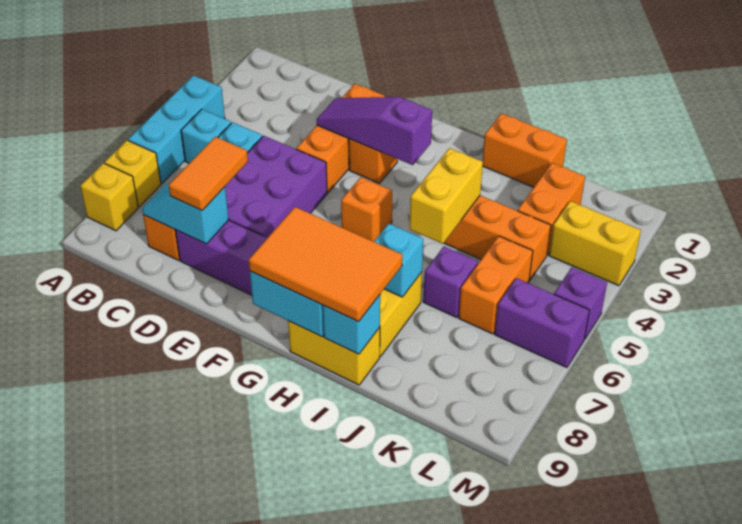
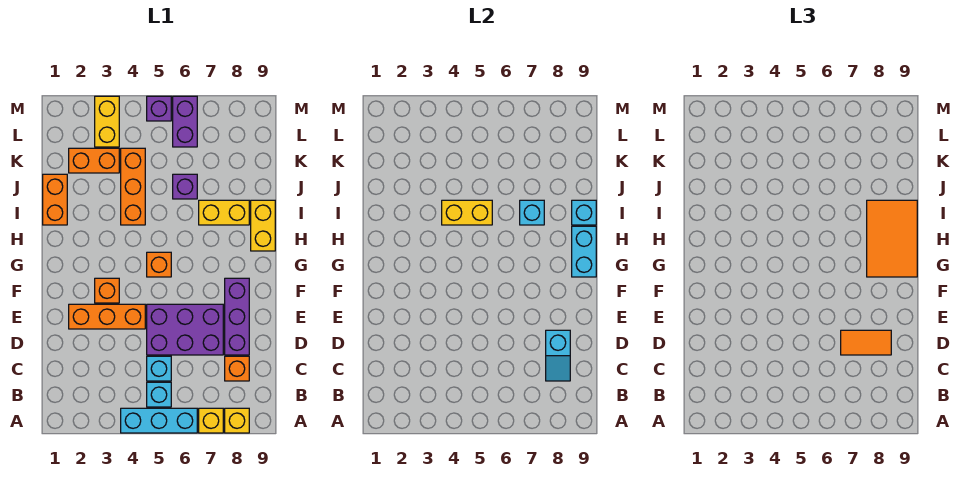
purple 1x3 slope [317,97,432,165] -> none
orange 1x2 brick [459,236,533,334] -> none

